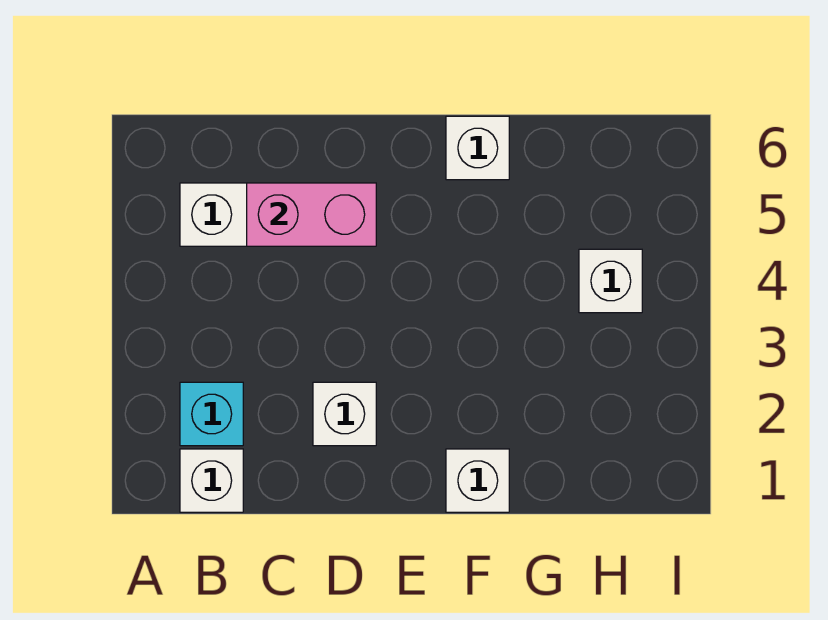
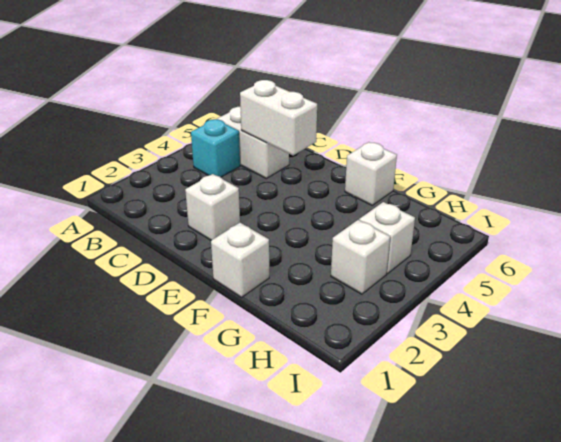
white 1x1 brick [180,449,243,512] -> white 1x1 brick moved to [331,220,390,294]
cyan 1x1 brick [180,382,243,446] -> cyan 1x1 brick moved to [191,119,240,177]
pink 1x2 brick [247,183,376,246] -> white 1x2 brick [240,80,317,155]

